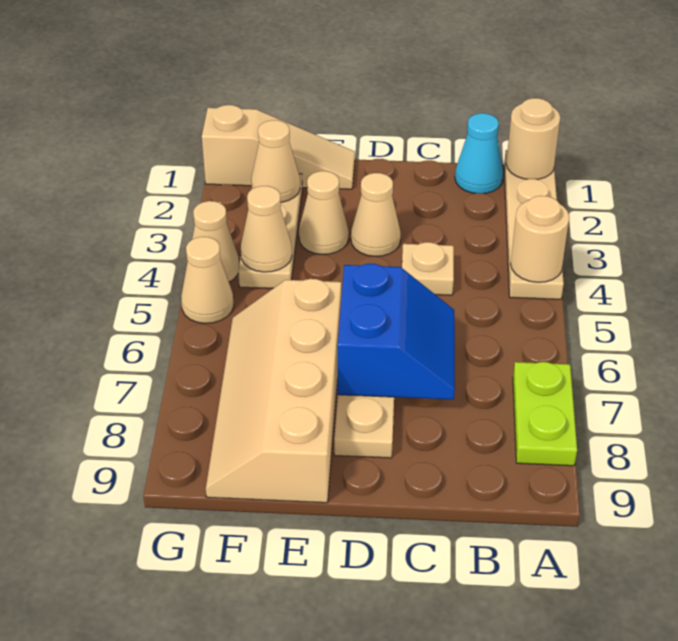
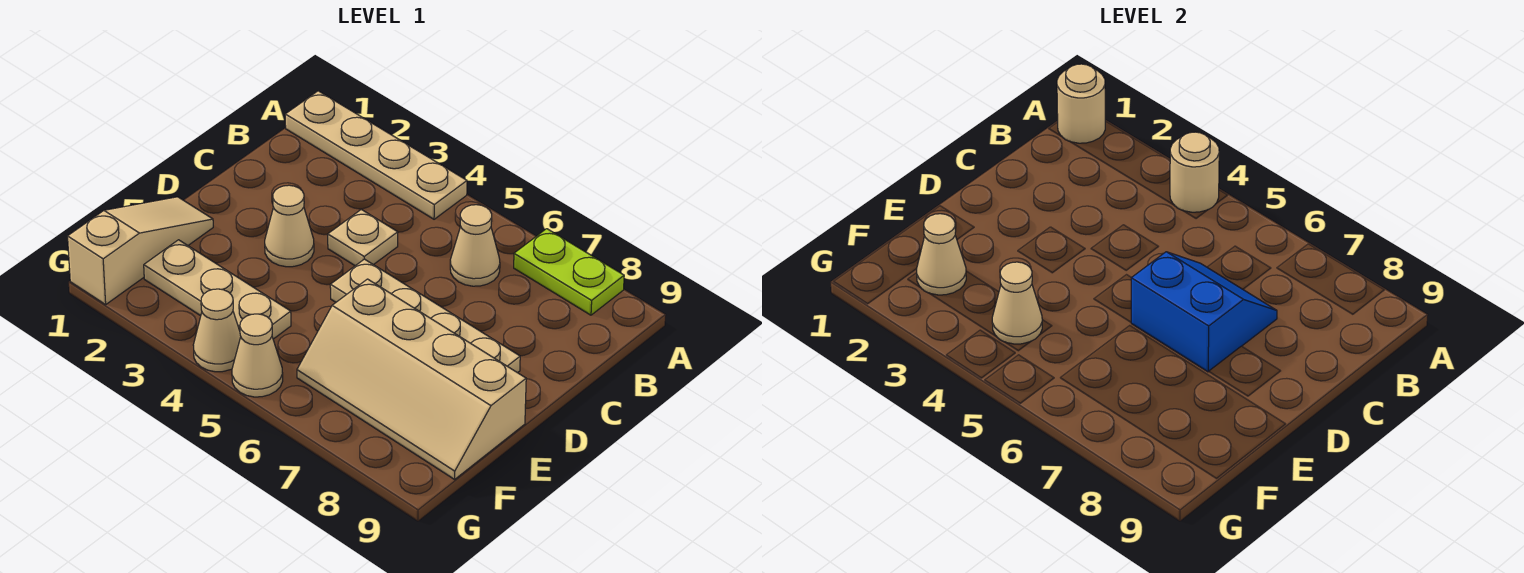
cyan 1x1 cone [455,113,503,194] -> none
tan 1x1 cone [299,171,349,255] -> tan 1x1 cone moved to [450,205,500,286]

